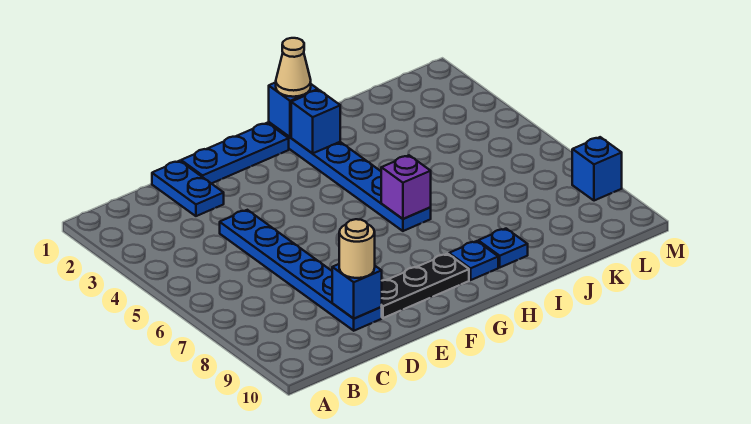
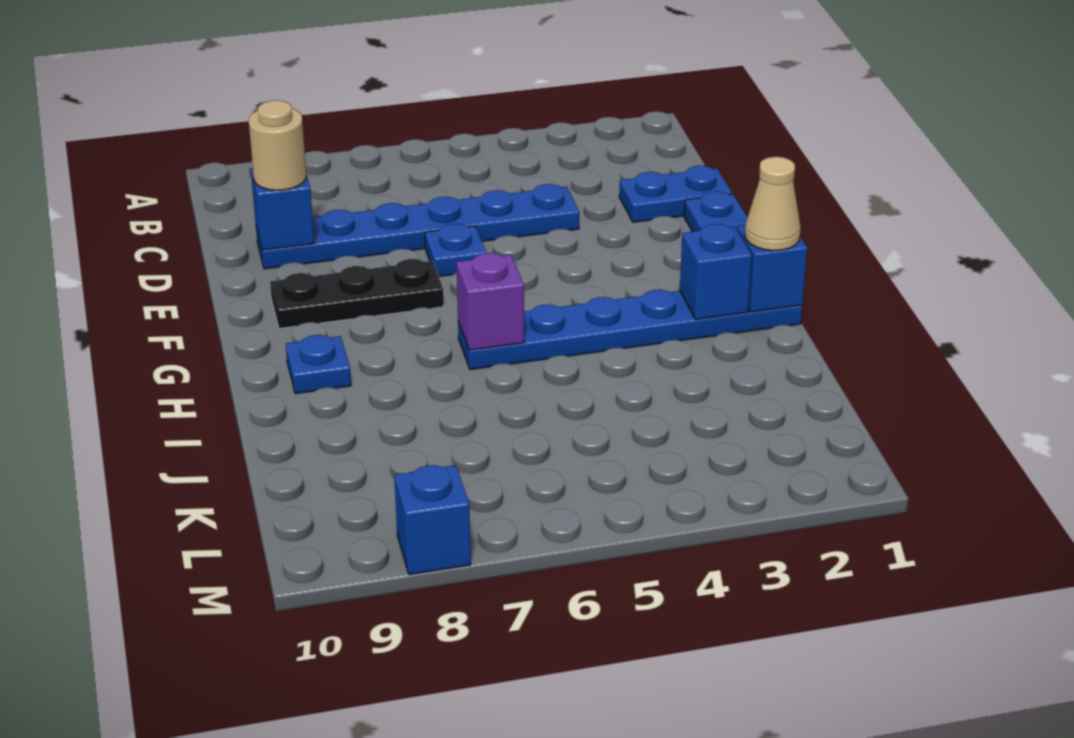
black 1x3 plate [382,254,469,318] -> black 1x3 plate turned to [270,259,444,329]
blue 1x1 plate [478,229,528,267] -> blue 1x1 plate moved to [425,224,486,276]

